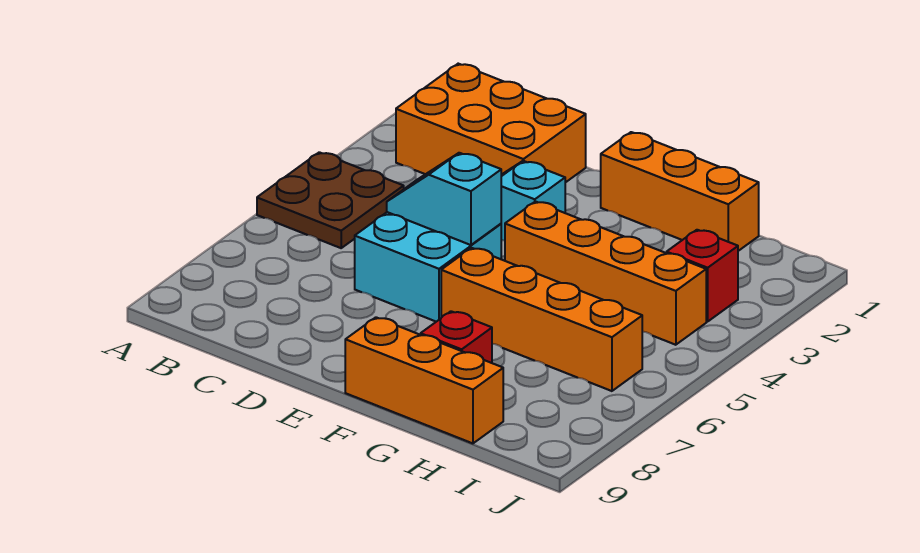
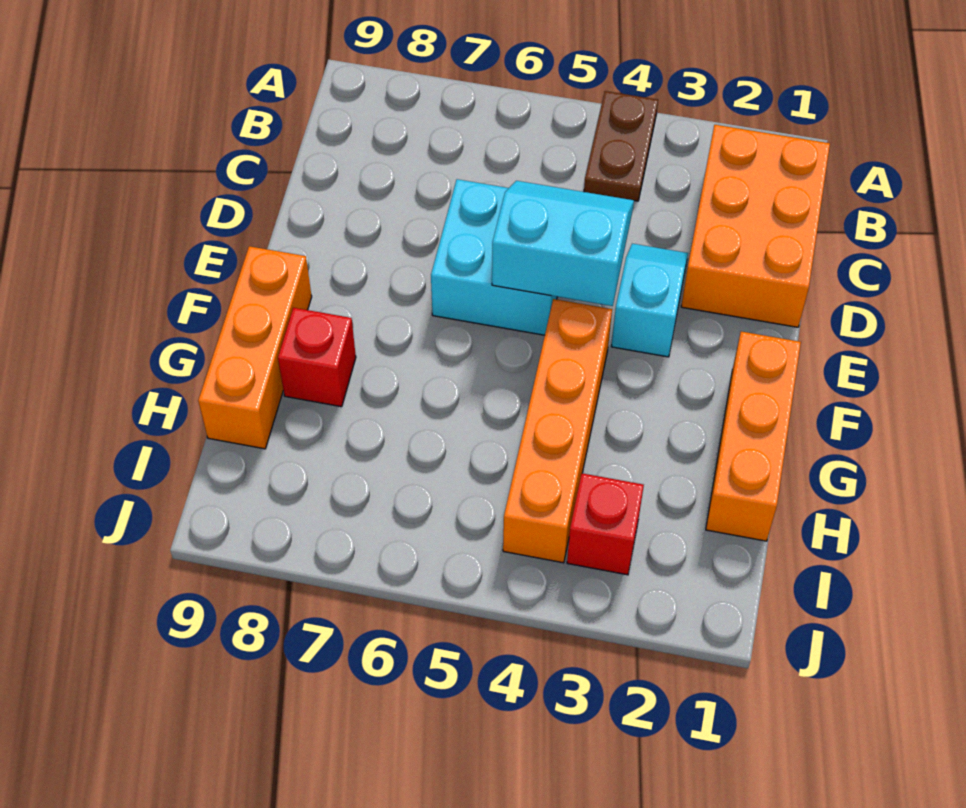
brown 2x2 plate [257,152,404,248] -> brown 1x2 plate [584,91,658,201]
cyan 1x2 slope [387,153,501,245] -> cyan 2x2 slope [492,181,634,306]
orange 1x4 brick [441,248,642,391] -> none

